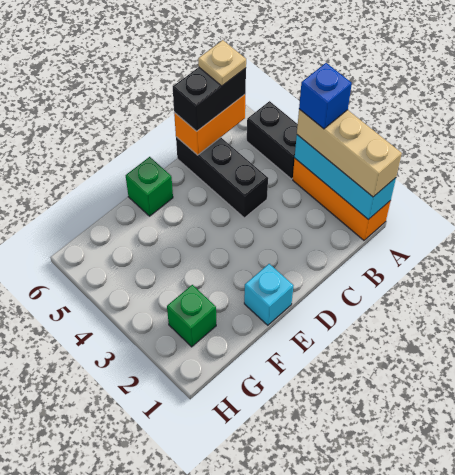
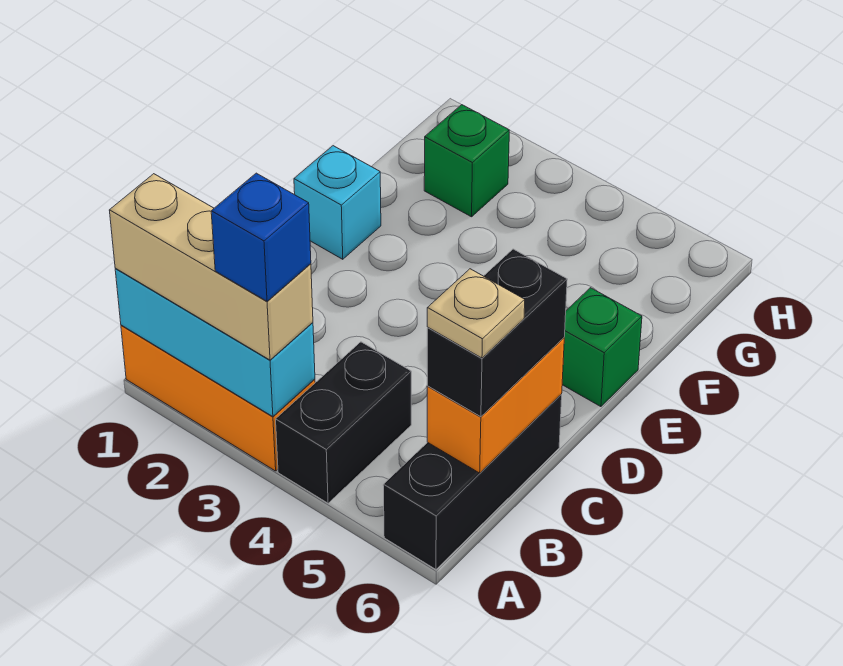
black 1x2 brick [247,101,298,179] -> black 1x2 brick turned to [276,342,411,503]
black 1x3 brick [176,137,268,218] -> black 1x3 brick turned to [383,394,562,569]

